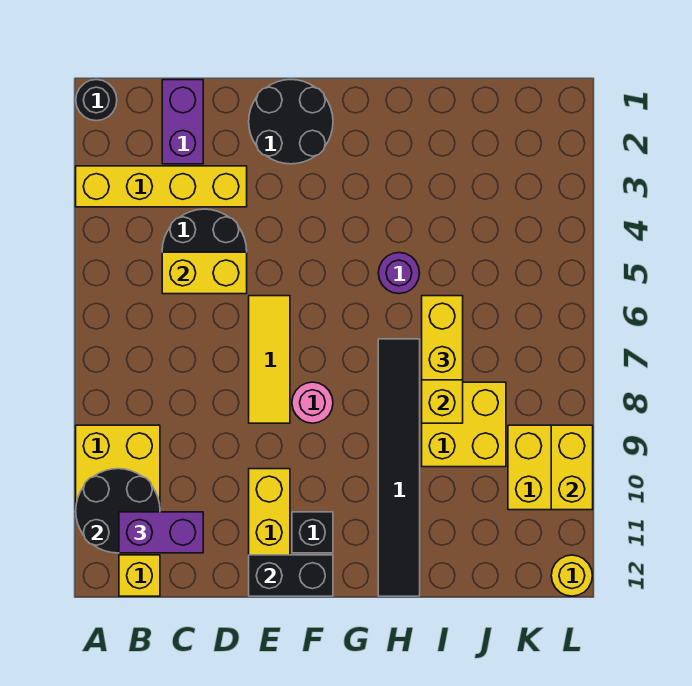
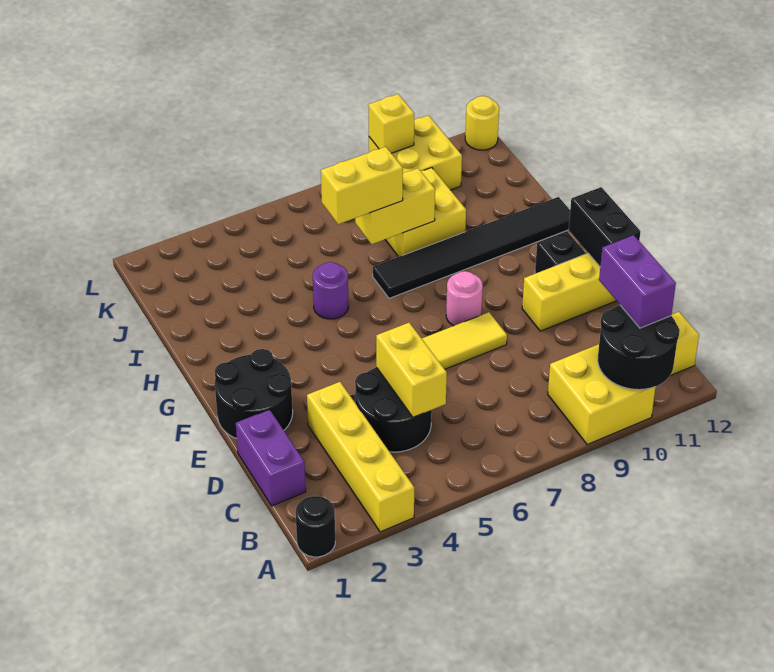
purple 1x2 brick [162,80,203,164] -> purple 1x2 brick turned to [236,410,306,506]
yellow 1x2 brick [551,425,593,510] -> yellow 1x1 brick [368,94,414,153]

